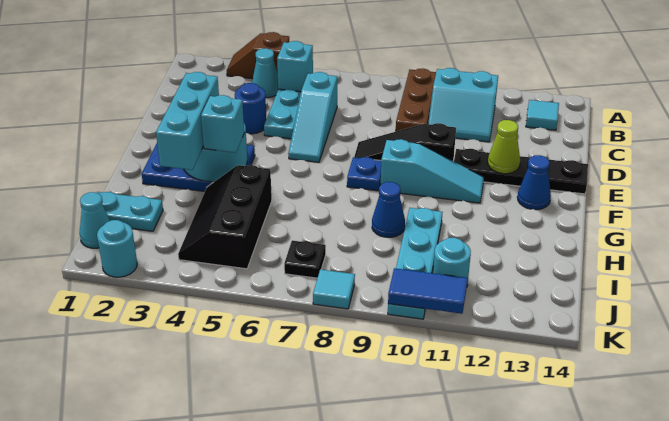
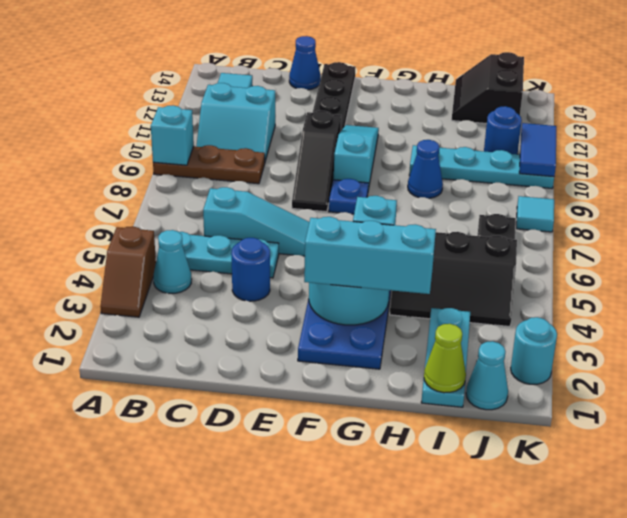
cyan 1x1 brick [277,41,313,92] -> cyan 1x1 brick moved to [151,105,194,165]
cyan 2x2 slope [428,68,498,142] -> cyan 2x2 slope turned to [196,83,275,161]
lime 1x1 cone [488,120,520,174] -> lime 1x1 cone moved to [424,324,466,393]
blue 1x1 cone [517,155,551,210] -> blue 1x1 cone moved to [289,36,321,90]
cyan 1x2 plate [97,192,163,231] -> cyan 1x3 plate [421,308,470,407]
none -> black 2x2 slope [452,52,524,124]
cyan 1x1 round brick [433,238,471,286] -> blue 1x1 round brick [484,106,522,154]

